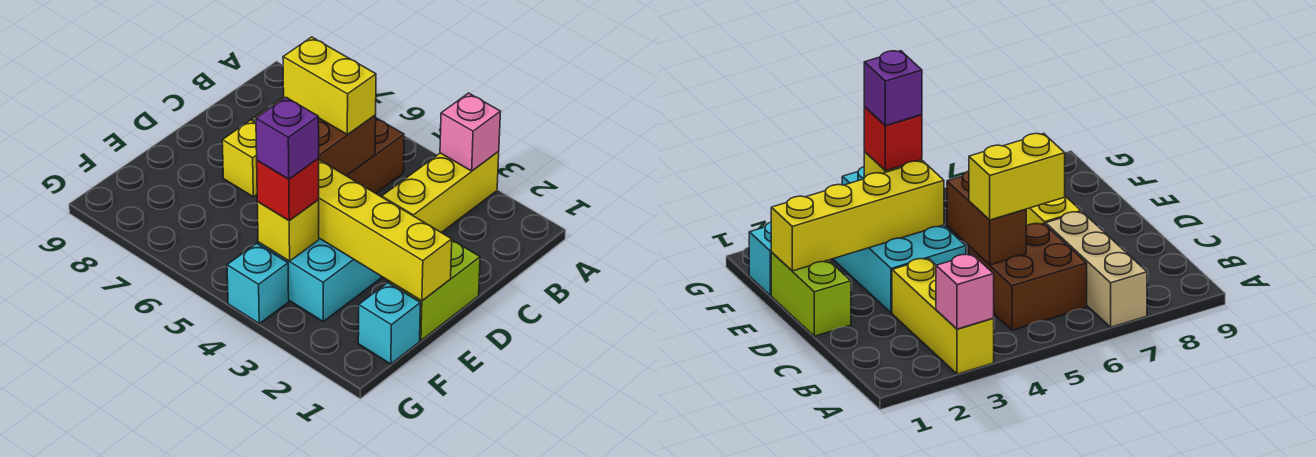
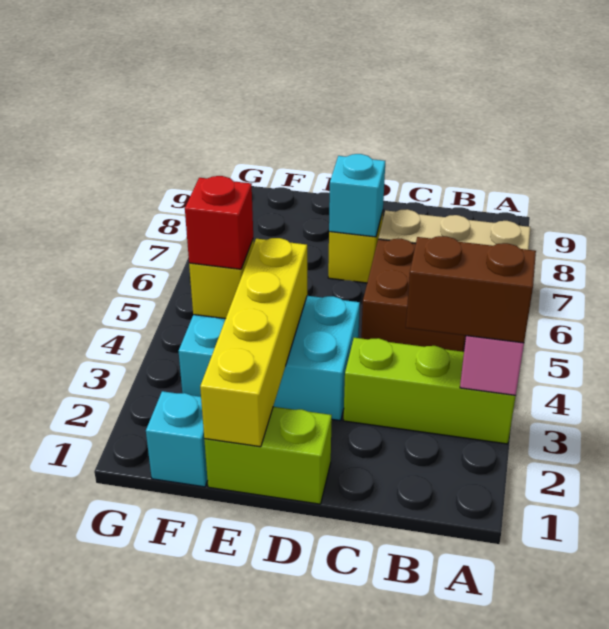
yellow 1x3 brick [382,151,499,233] -> lime 1x3 brick [343,338,516,444]
brown 1x2 brick [318,115,376,176] -> brown 1x2 brick moved to [406,236,536,343]
yellow 1x2 brick [283,37,376,134] -> none
purple 1x1 brick [256,97,319,179] -> none
cyan 1x1 brick [227,243,289,324] -> cyan 1x1 brick moved to [329,154,385,237]

